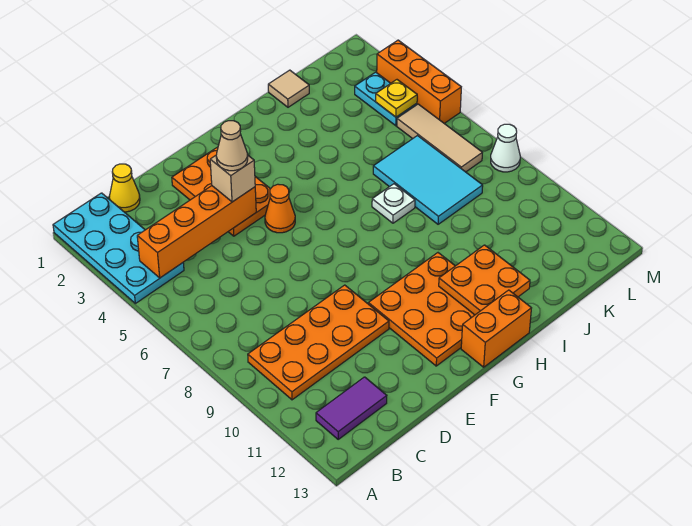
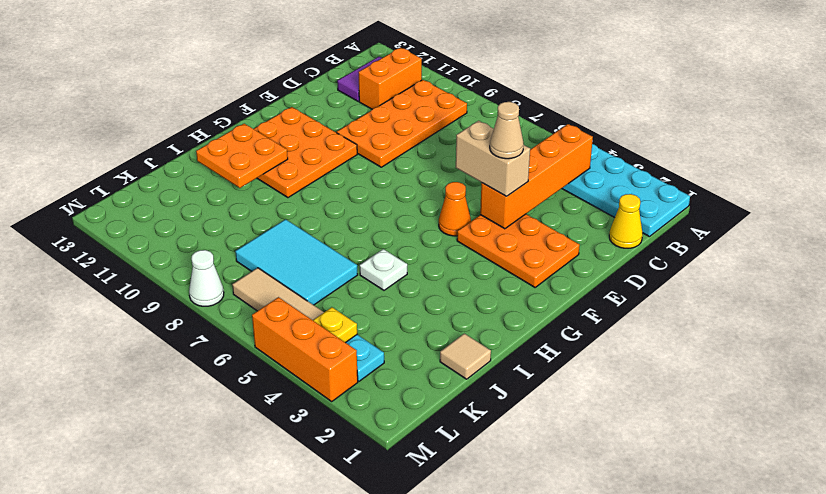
tan 1x1 brick [210,156,255,202] -> tan 1x2 brick [456,121,530,196]
orange 1x2 brick [461,290,531,367] -> orange 1x2 brick moved to [358,48,422,109]
white 1x1 plate [372,184,415,223] -> white 1x1 plate moved to [360,249,407,290]

